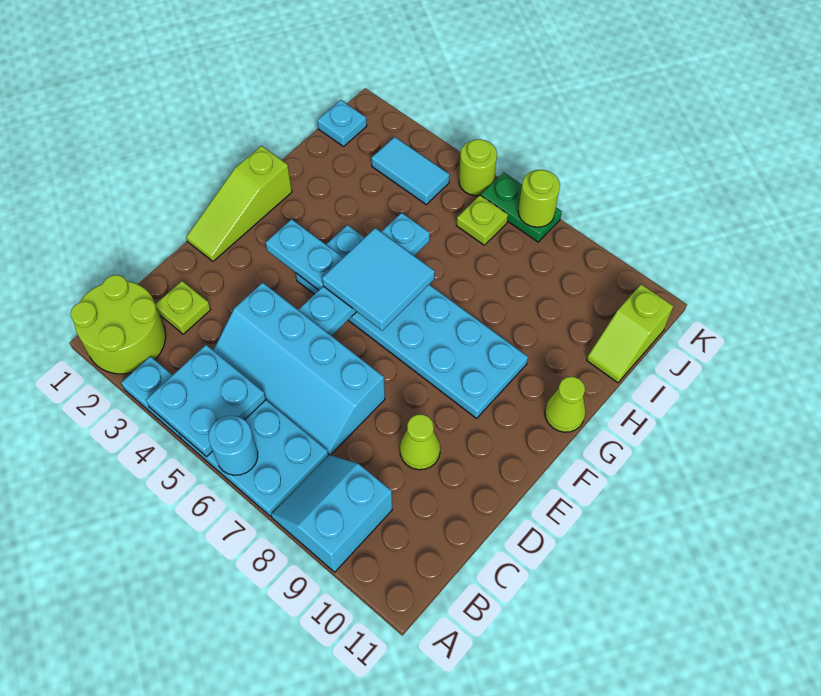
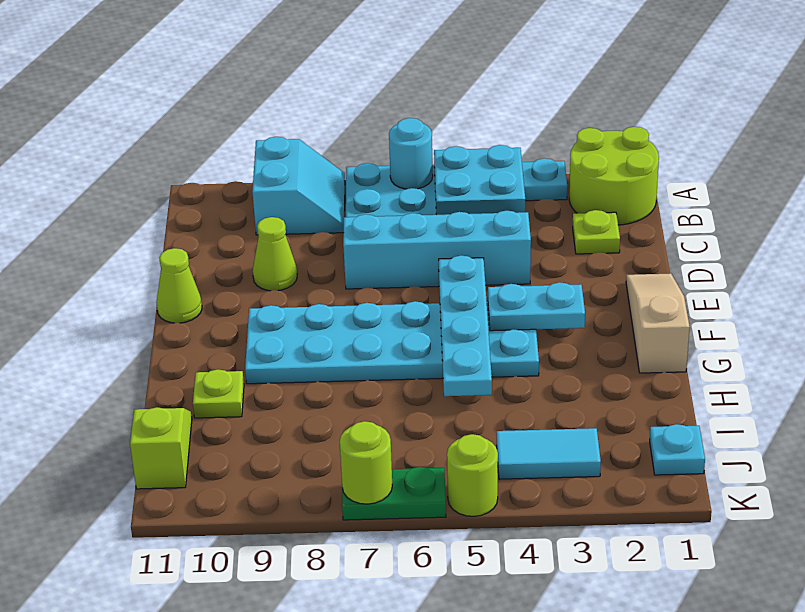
lime 1x3 slope [186,146,292,261] -> tan 1x3 slope [626,273,690,373]
cyan 2x2 tile [322,228,435,331] -> none
lime 1x1 cone [545,377,586,432] -> lime 1x1 cone moved to [156,248,202,323]
lime 1x1 plate [456,195,508,245] -> lime 1x1 plate moved to [193,369,244,418]

